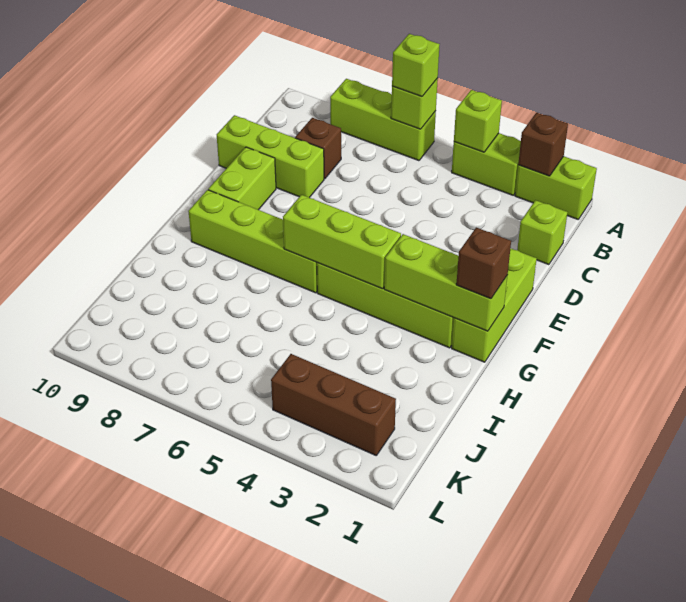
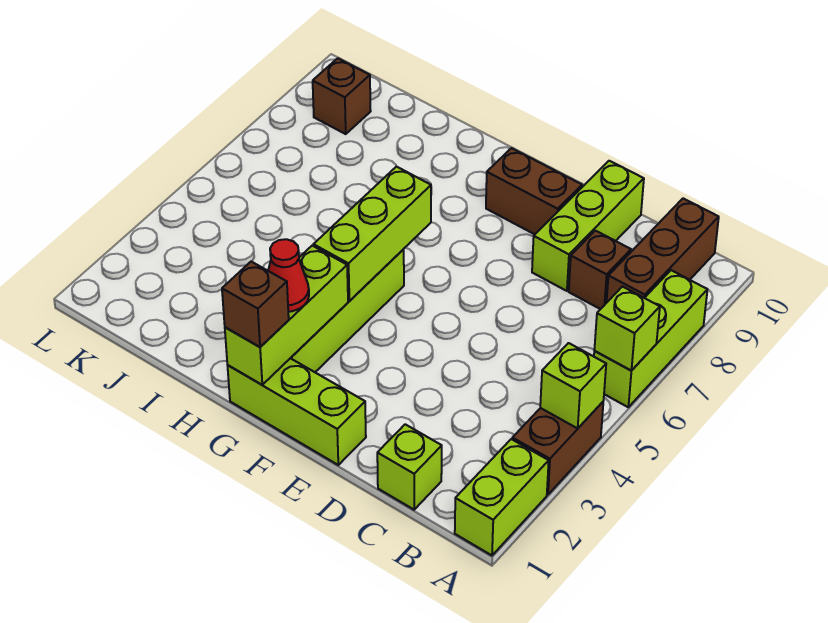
brown 1x1 brick [518,113,568,176] -> brown 1x1 brick moved to [313,58,371,134]
lime 1x2 brick [452,133,521,195] -> brown 1x2 brick [512,402,603,495]
lime 1x1 brick [392,34,440,97] -> none
lime 1x2 brick [208,147,276,210] -> brown 1x2 brick [486,148,582,234]
none -> red 1x1 cone [268,239,309,312]
lime 1x4 brick [188,190,317,293] -> none
brown 1x3 brick [271,354,396,455] -> brown 1x3 brick moved to [607,198,719,302]

